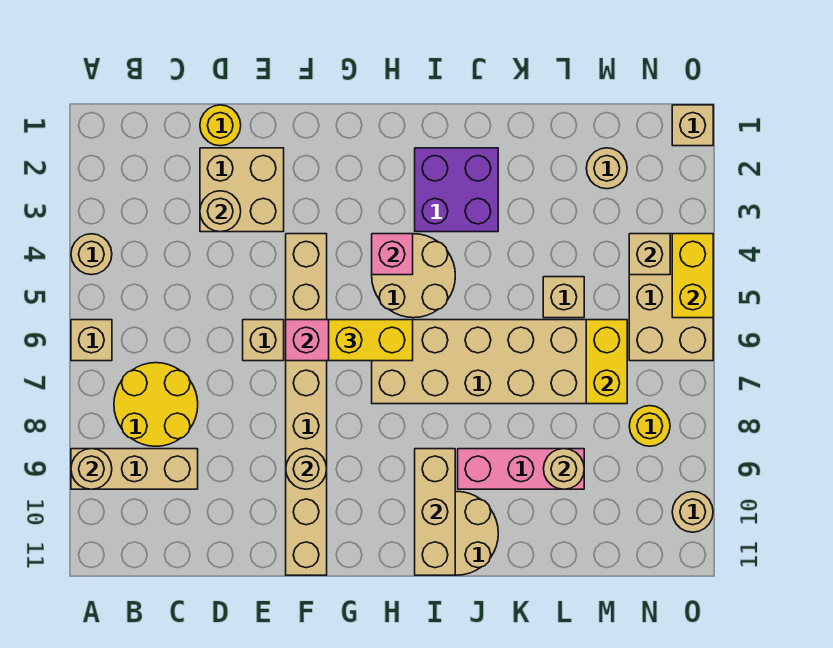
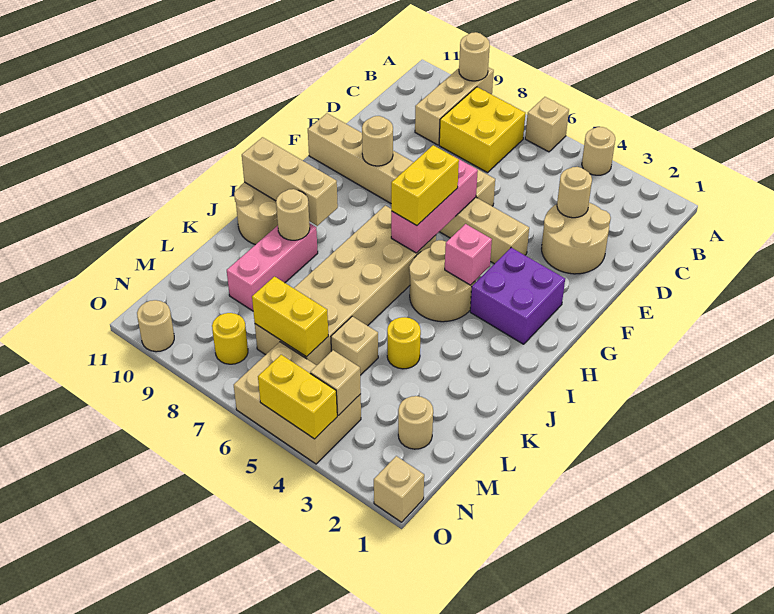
yellow 2x2 round brick [114,363,198,446] -> yellow 2x2 brick [439,87,525,173]
yellow 1x1 round brick [200,105,241,146] -> yellow 1x1 round brick moved to [387,317,421,369]
tan 2x2 brick [200,148,284,232] -> tan 2x2 round brick [542,203,611,274]
purple 2x2 brick [415,148,498,232] -> purple 2x2 brick moved to [470,248,565,344]
tan 1x1 round brick [544,449,584,489] -> tan 1x1 round brick moved to [276,189,310,240]

